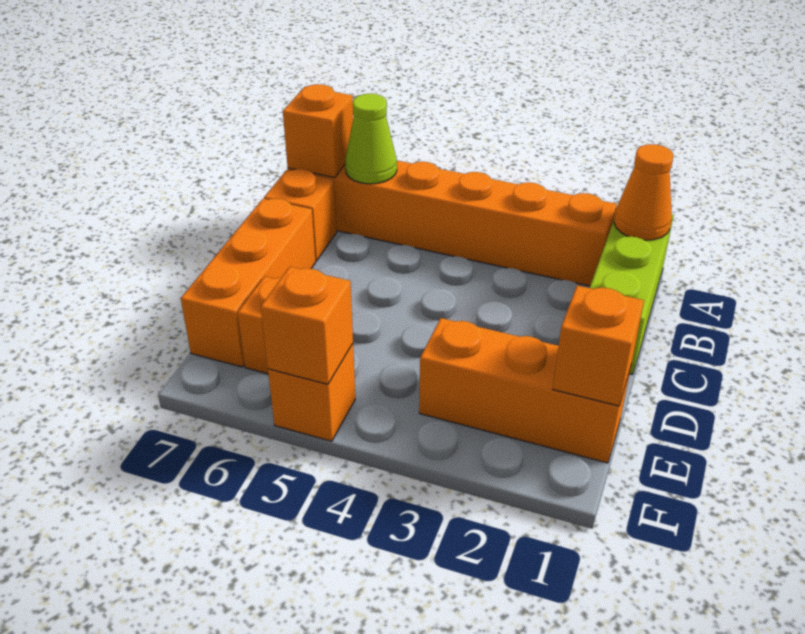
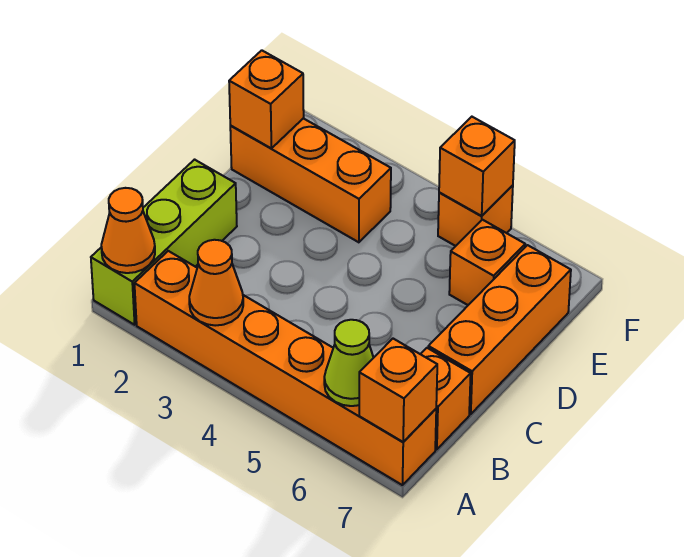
none -> orange 1x1 cone [189,240,243,326]

